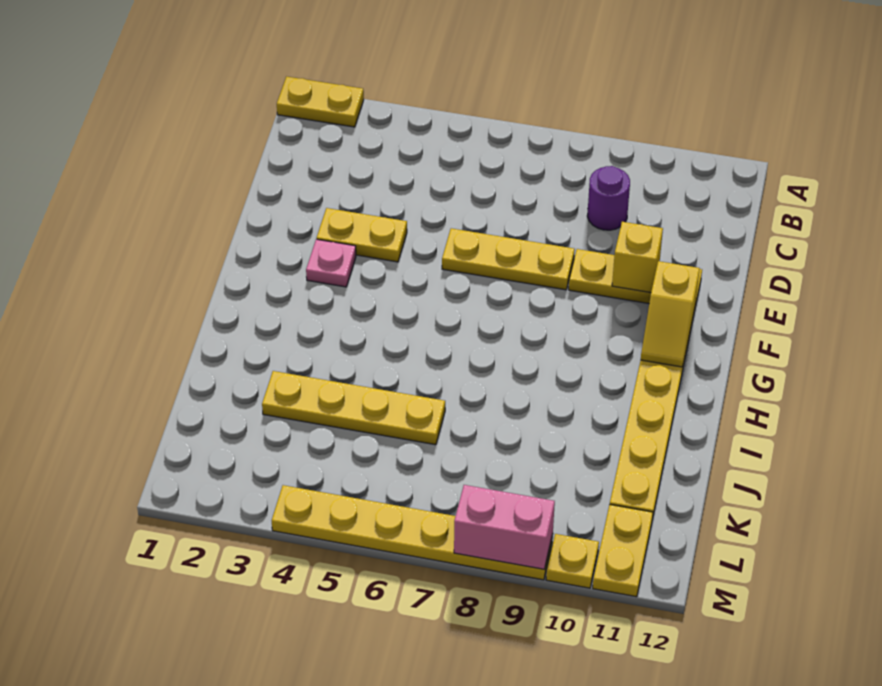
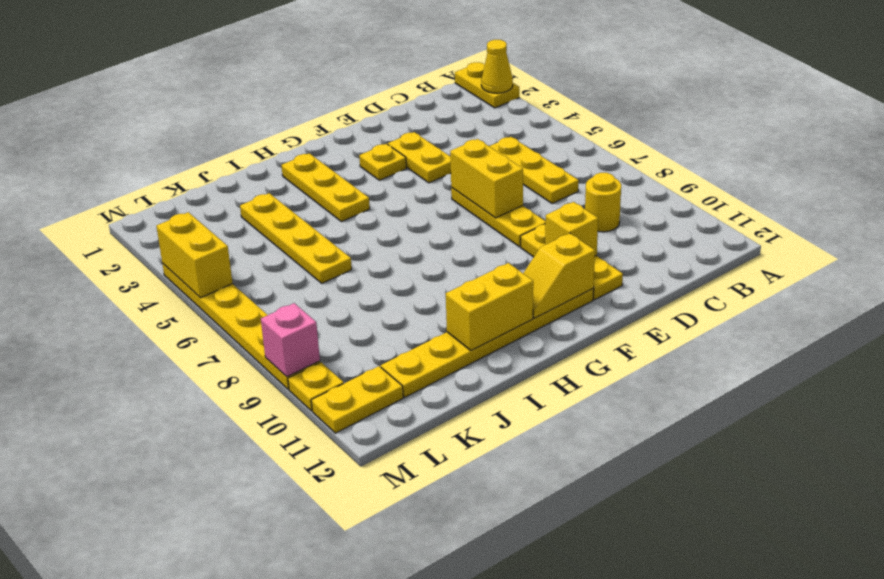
none -> yellow 1x1 cone [481,40,513,93]
none -> yellow 1x3 plate [489,137,579,203]
purple 1x1 round brick [587,166,630,230] -> yellow 1x1 round brick [585,173,621,232]
none -> yellow 1x2 brick [450,139,523,218]
pink 1x1 plate [306,239,356,287] -> yellow 1x1 plate [359,144,406,180]
none -> yellow 1x3 plate [281,153,370,222]
none -> yellow 1x2 brick [446,263,533,351]
none -> yellow 1x2 brick [156,212,233,298]
pink 1x2 brick [454,485,555,569] -> pink 1x1 brick [261,303,320,377]

